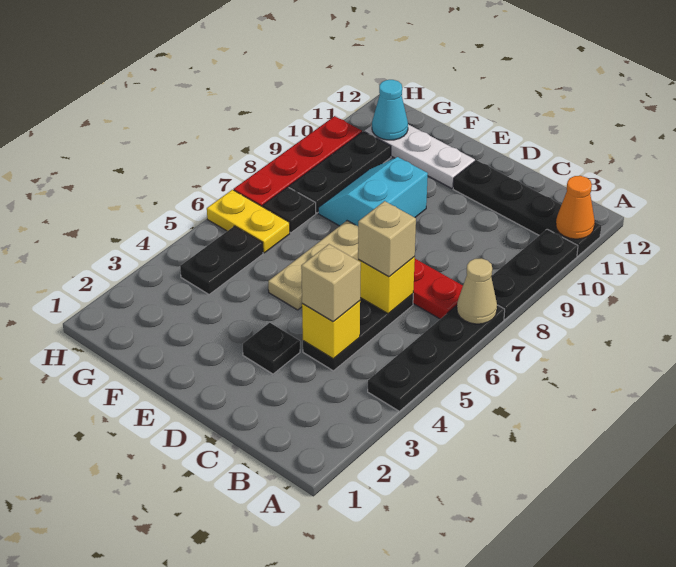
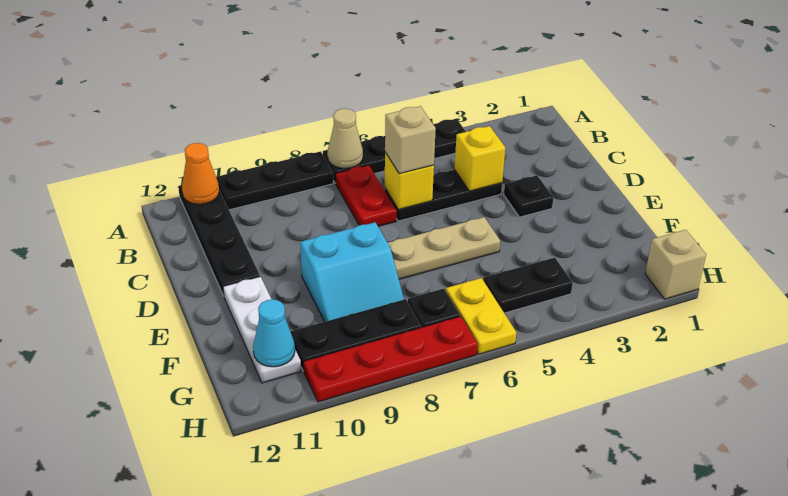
tan 1x1 brick [301,244,361,322] -> tan 1x1 brick moved to [645,230,706,299]

